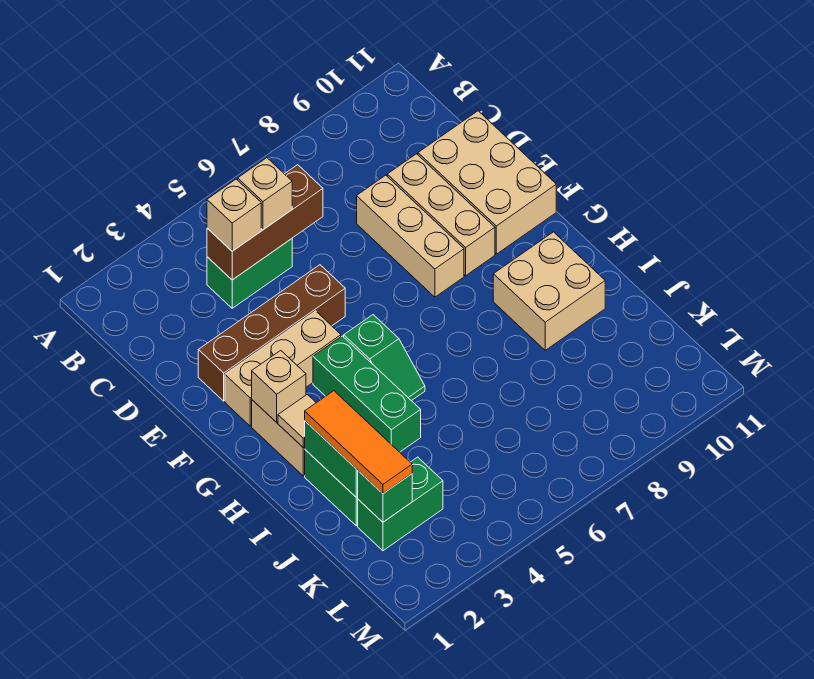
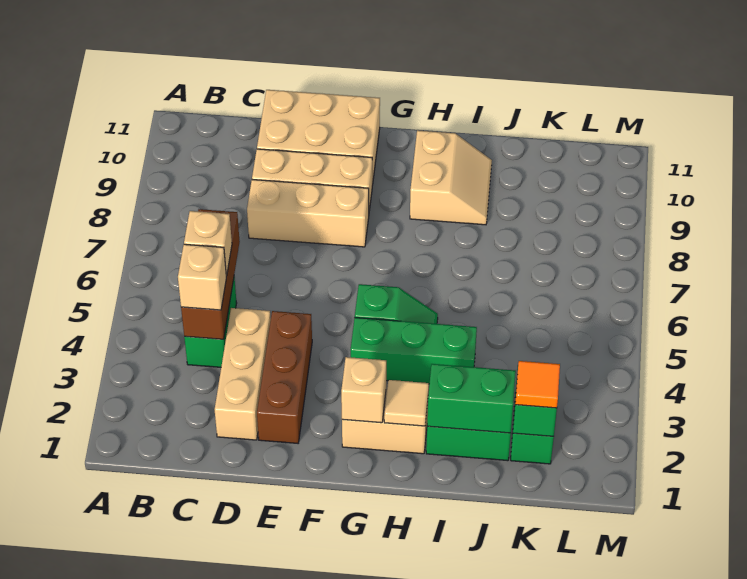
brown 1x4 brick [198,265,345,401] -> brown 1x3 brick [257,311,312,443]
tan 1x3 brick [225,311,341,426] -> tan 1x3 brick moved to [215,308,271,440]
tan 2x2 brick [493,232,605,350] -> tan 2x2 slope [410,130,492,225]
orange 1x3 tile [305,391,412,493] -> orange 1x1 tile [515,361,560,408]

